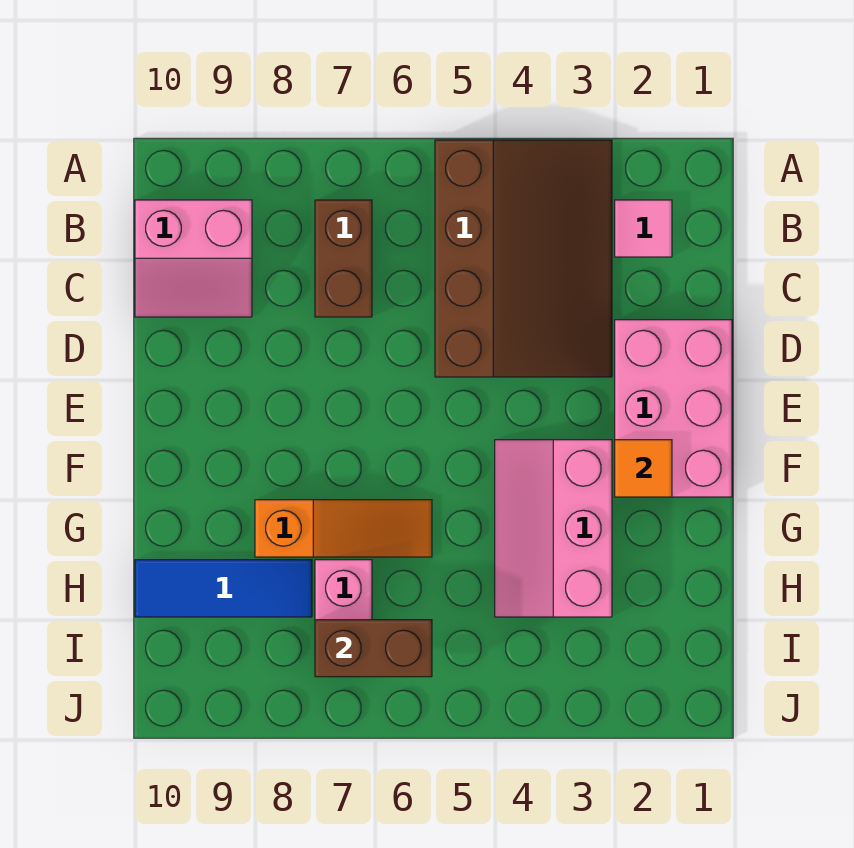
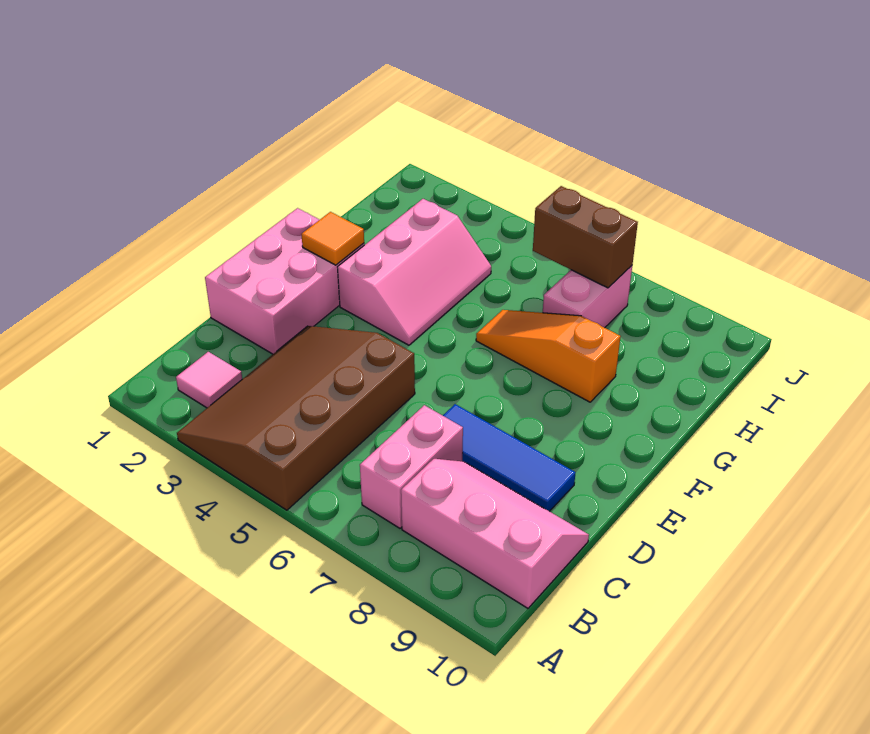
brown 1x2 brick [315,200,372,317] -> pink 1x2 brick [360,405,463,528]
pink 2x2 slope [135,200,252,317] -> pink 2x3 slope [401,459,589,608]
blue 1x3 tile [135,560,312,617] -> blue 1x3 tile moved to [443,404,576,511]

